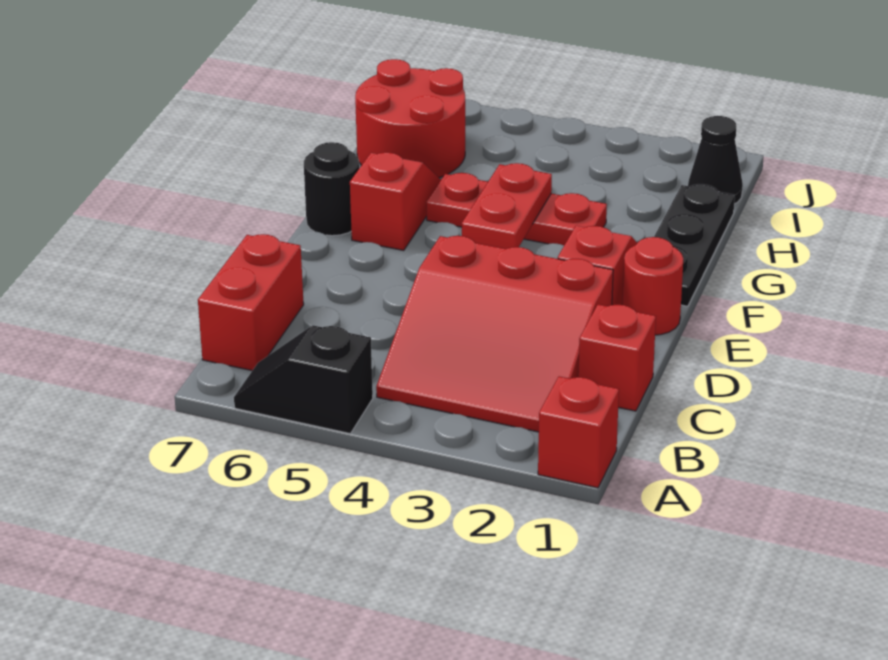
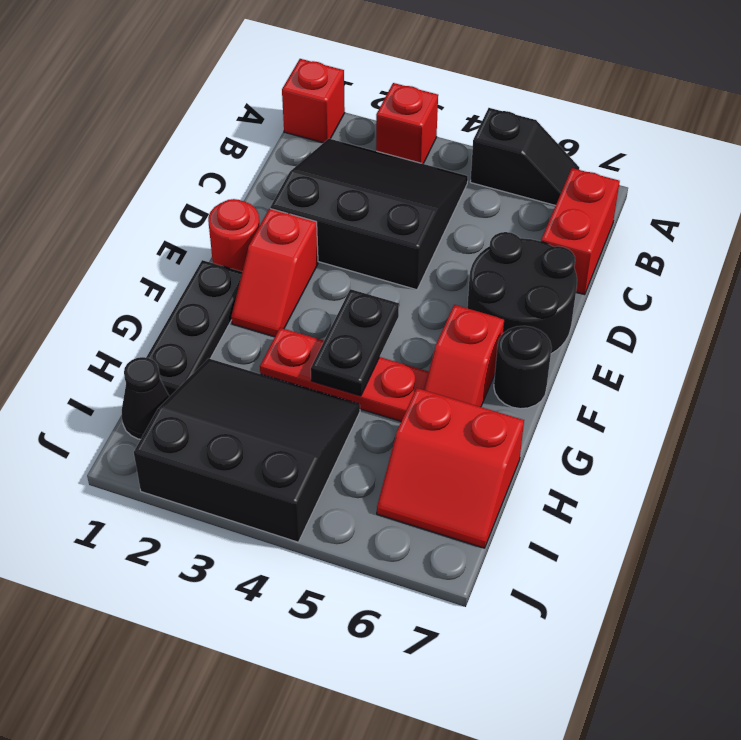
red 3x3 slope [376,236,613,432] -> black 3x3 slope [270,139,468,290]
red 1x1 brick [578,304,656,411] -> red 1x1 brick moved to [376,83,438,164]
none -> black 2x2 round brick [467,232,577,354]
red 1x2 plate [462,163,552,249] -> black 1x2 plate [311,289,399,396]
none -> black 3x3 slope [134,358,360,542]
red 2x2 round brick [355,59,465,178] -> red 2x2 slope [377,388,524,548]

